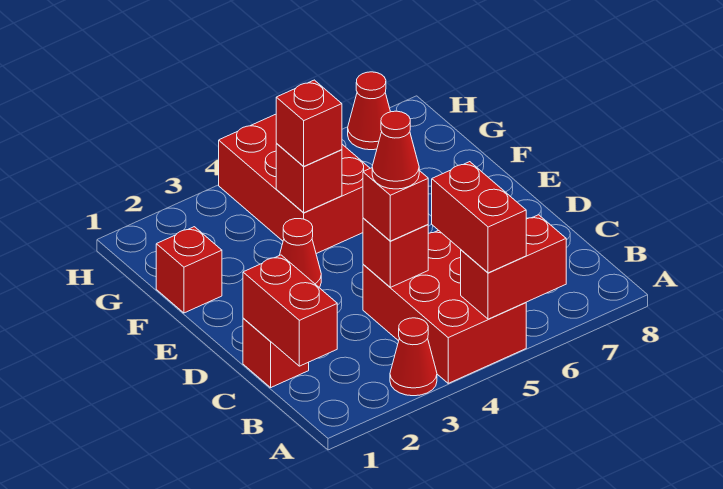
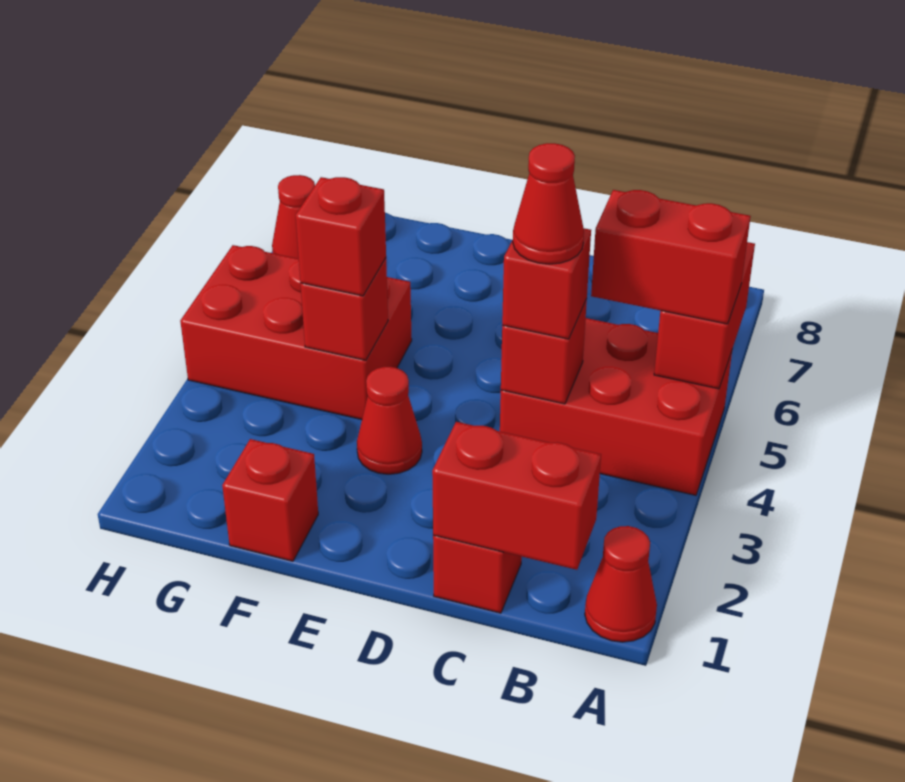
red 1x1 cone [390,318,437,396] -> red 1x1 cone moved to [585,526,657,642]

